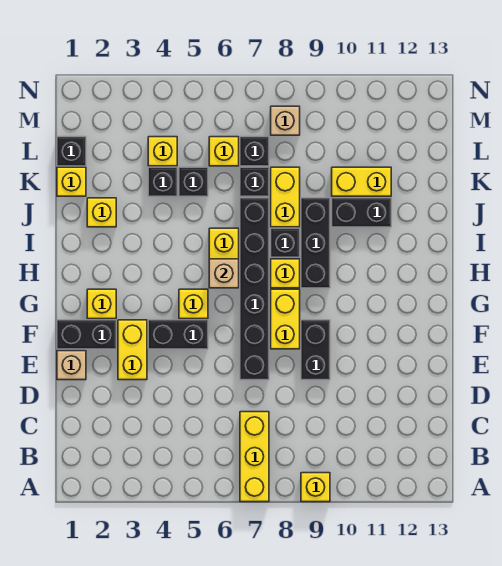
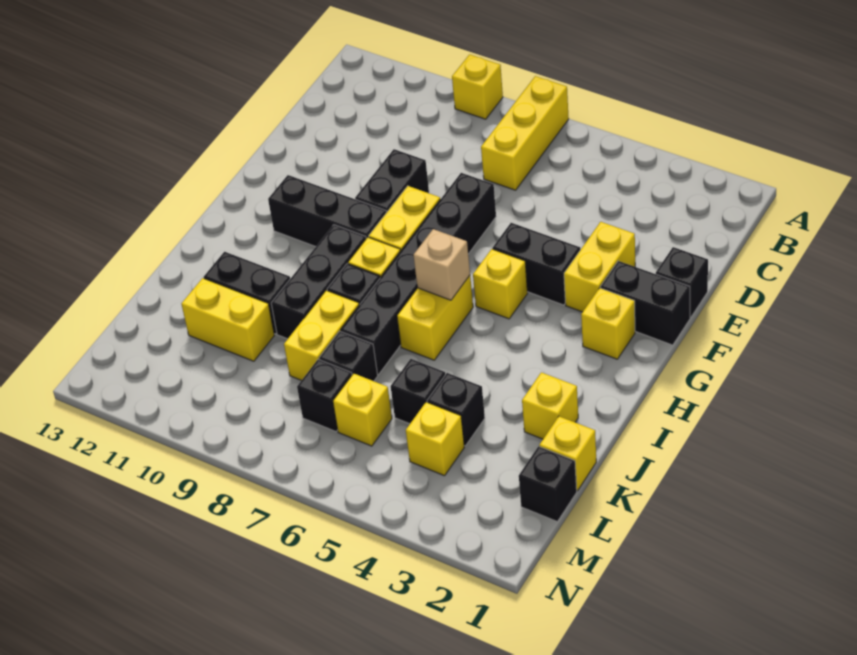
tan 1x1 brick [57,351,86,380] -> black 1x1 brick [656,247,708,317]
none -> black 1x3 brick [268,175,386,247]
tan 1x1 brick [271,106,300,135] -> none

